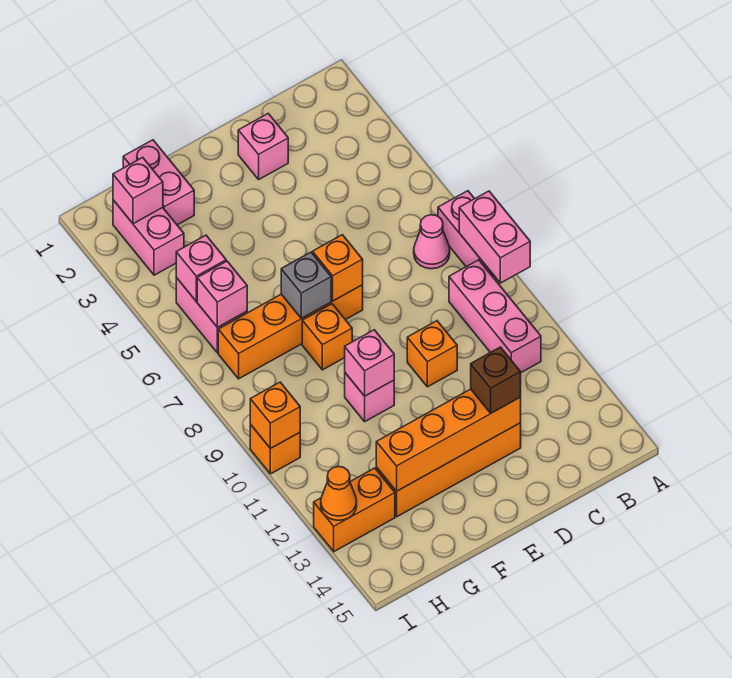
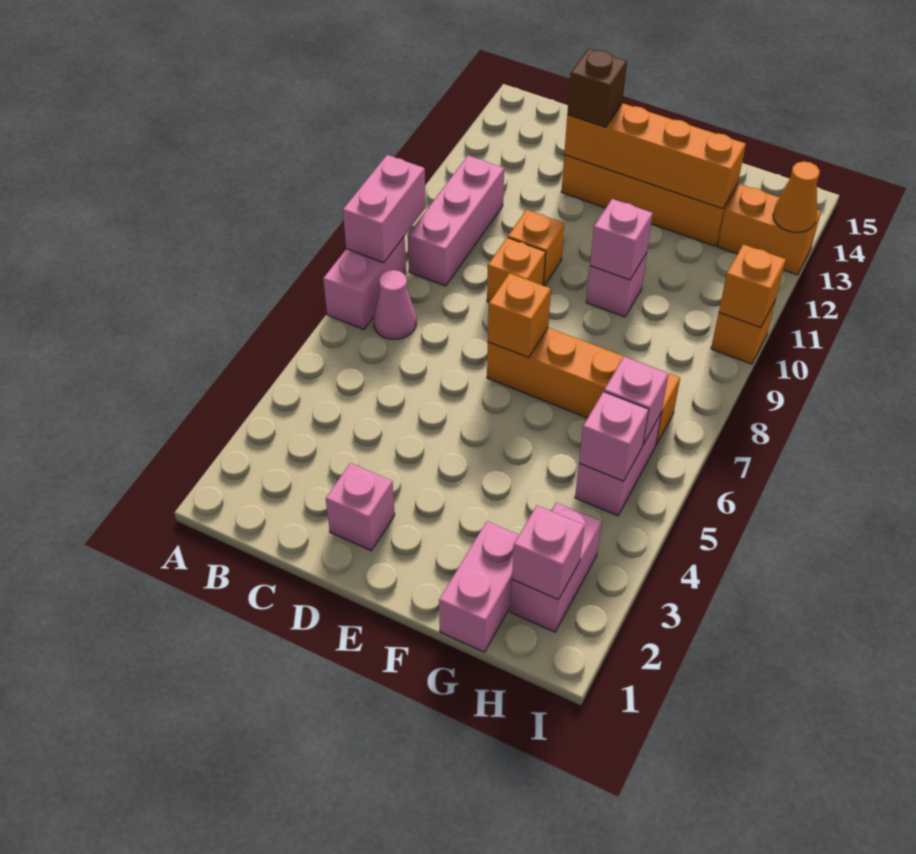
grey 1x1 brick [281,252,331,318] -> none
orange 1x1 brick [302,304,352,370] -> orange 1x1 brick moved to [487,238,546,302]

